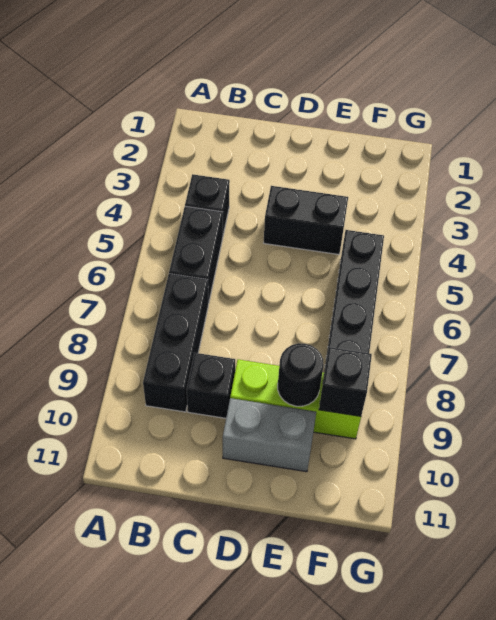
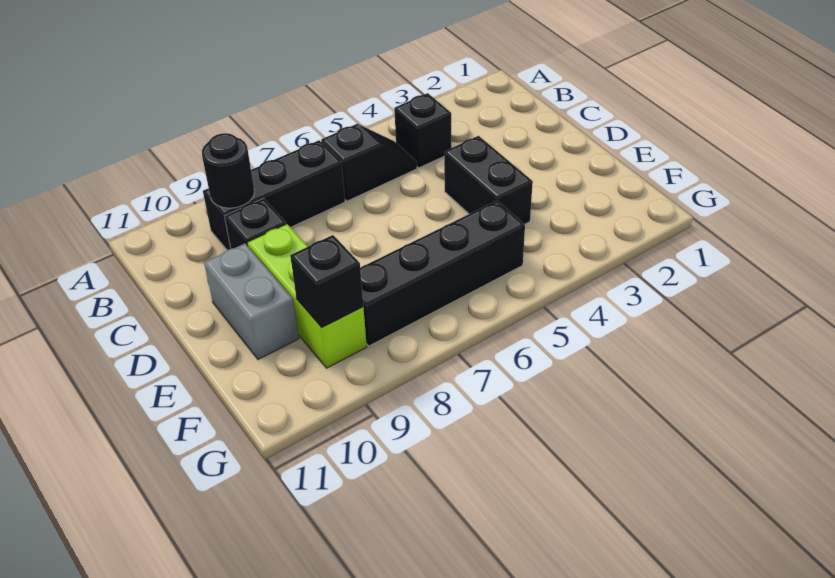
black 1x2 brick [169,206,223,303] -> black 1x2 slope [321,124,417,201]
black 1x1 round brick [278,343,324,406] -> black 1x1 round brick moved to [202,133,254,208]

